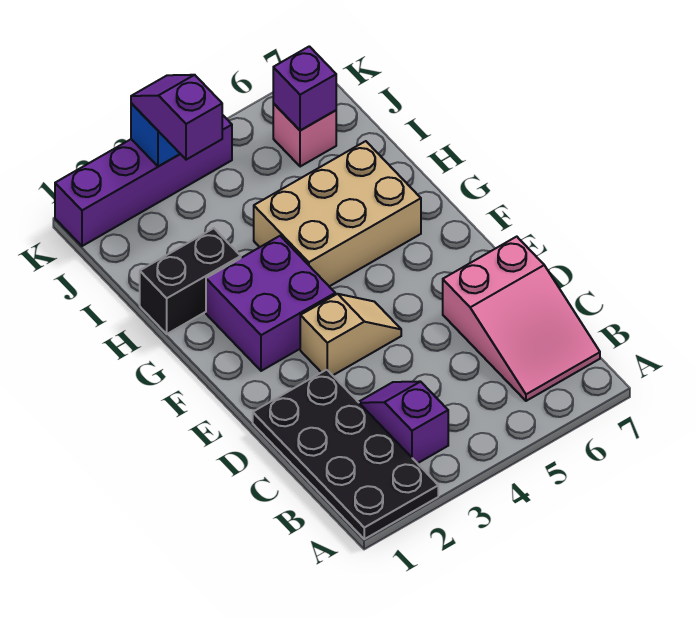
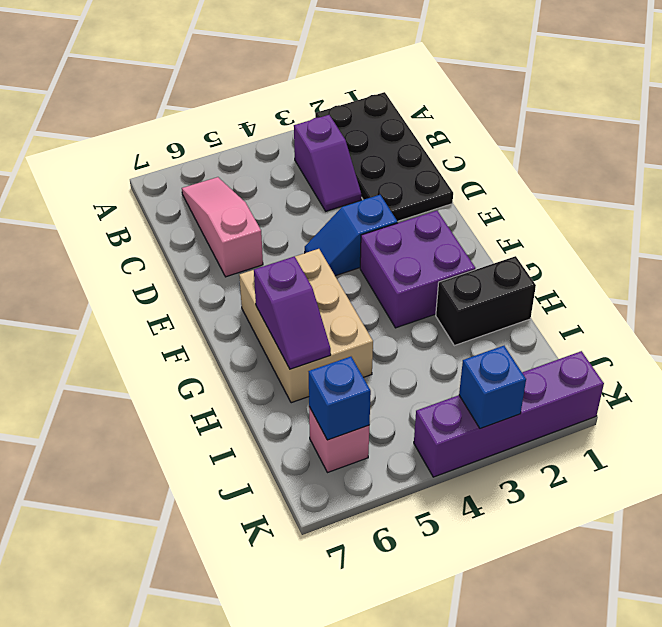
pink 2x3 slope [443,237,600,401] -> pink 1x3 slope [182,177,263,277]
tan 1x2 slope [300,294,401,375] -> blue 1x2 slope [305,195,398,276]
tan 2x3 brick [254,141,421,286] -> tan 2x3 brick turned to [239,249,373,403]
purple 1x2 slope [131,75,222,160] -> purple 1x2 slope moved to [254,256,331,369]
purple 1x1 brick [273,46,336,131] -> blue 1x1 brick [309,357,371,440]

